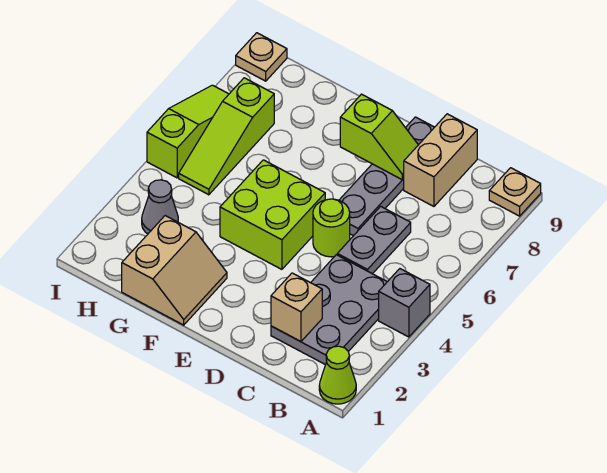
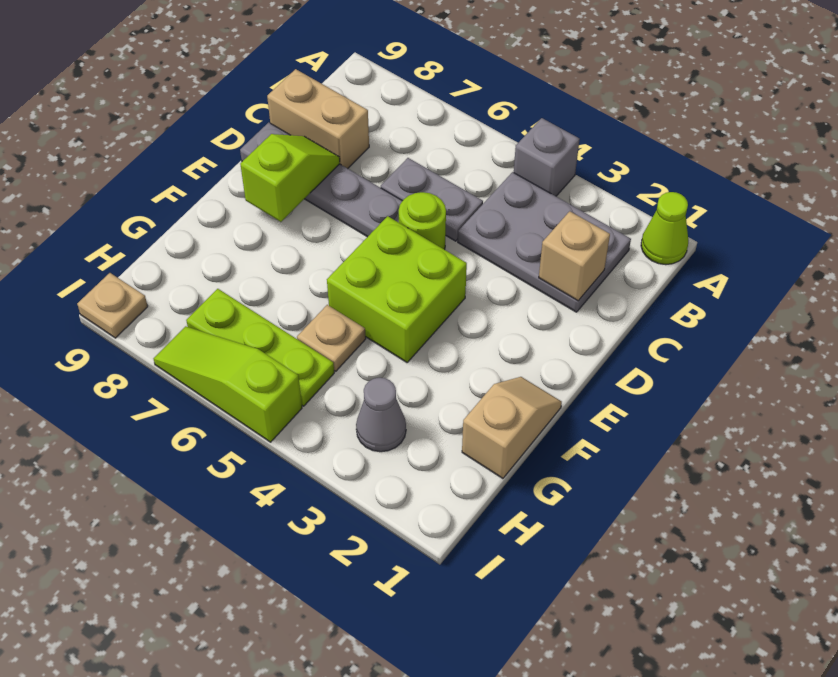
tan 1x1 plate [489,168,541,216] -> tan 1x1 plate moved to [297,305,366,371]
tan 2x2 slope [122,216,227,325] -> tan 1x2 slope [462,377,562,478]
lime 1x3 slope [179,78,274,195] -> lime 1x3 plate [186,289,334,406]

